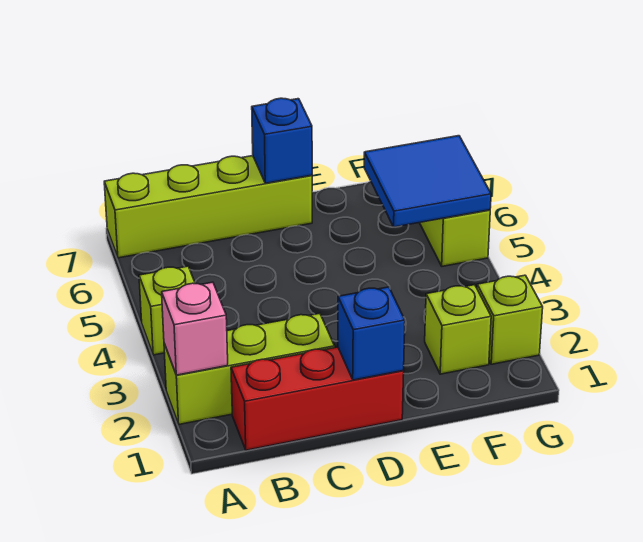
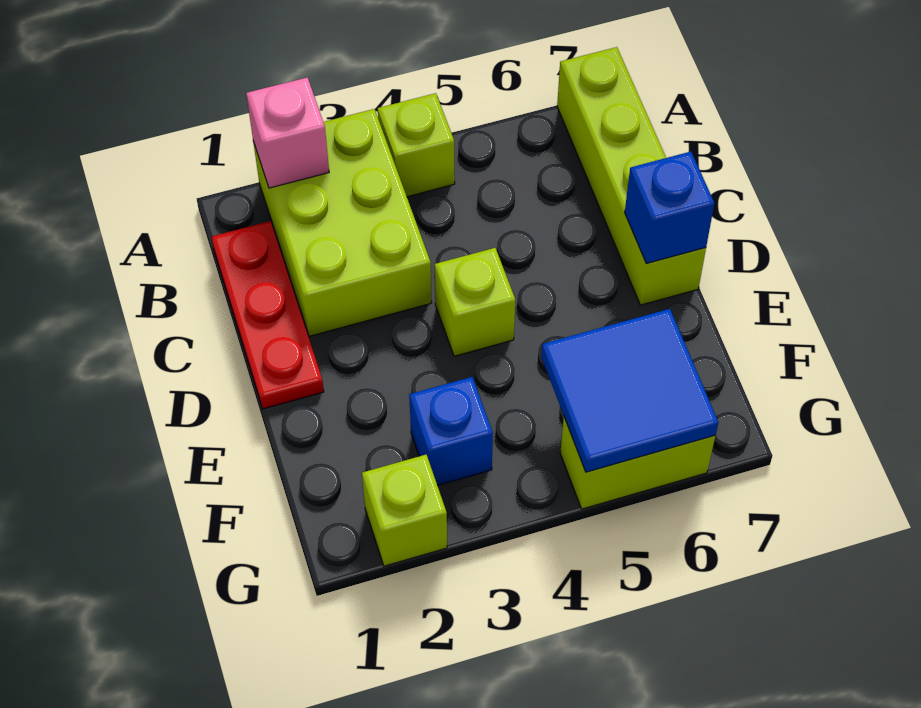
lime 1x3 brick [164,313,335,424] -> lime 2x3 brick [253,109,432,336]
red 1x3 brick [231,347,404,450] -> red 1x3 plate [211,221,324,409]
blue 1x1 brick [338,287,405,380] -> blue 1x1 brick moved to [409,377,493,485]
lime 1x1 brick [425,285,491,374] -> lime 1x1 brick moved to [435,248,515,356]

